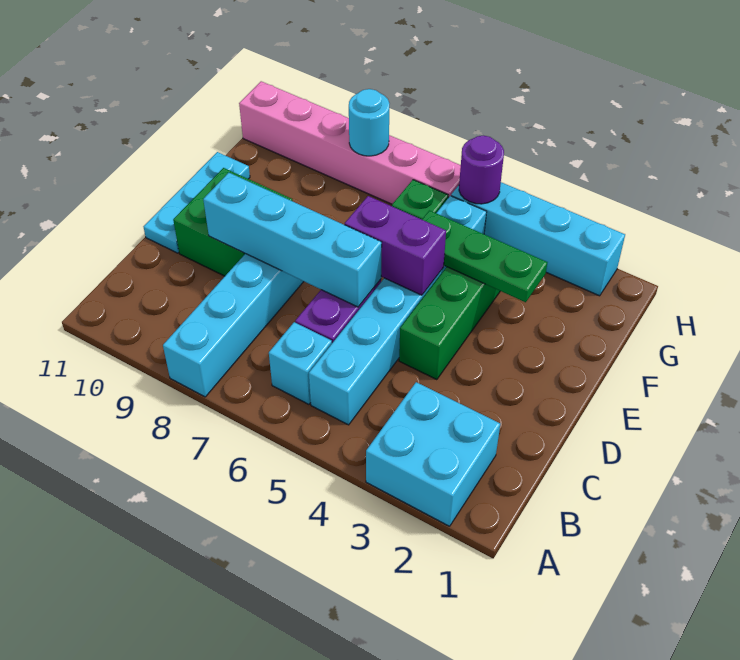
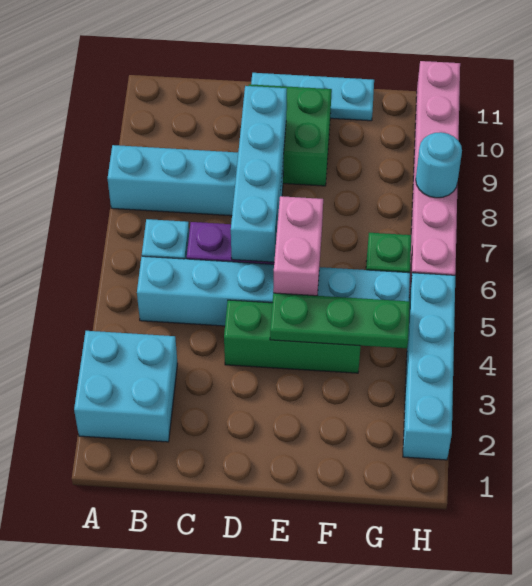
purple 1x2 brick [345,196,446,295] -> pink 1x2 brick [273,196,323,296]
green 1x3 plate [422,211,547,302] -> green 1x3 plate turned to [270,293,410,348]
purple 1x1 round brick [459,136,504,204] -> none

